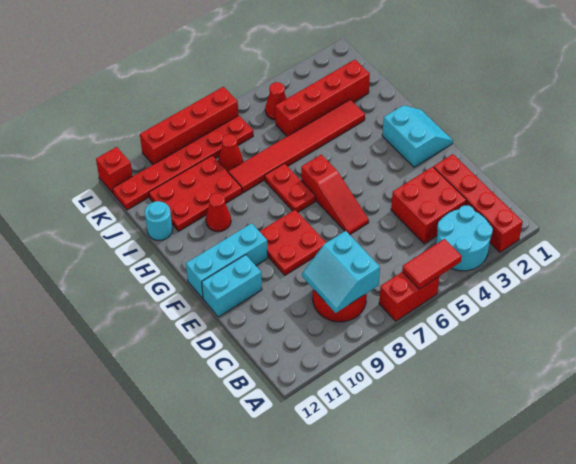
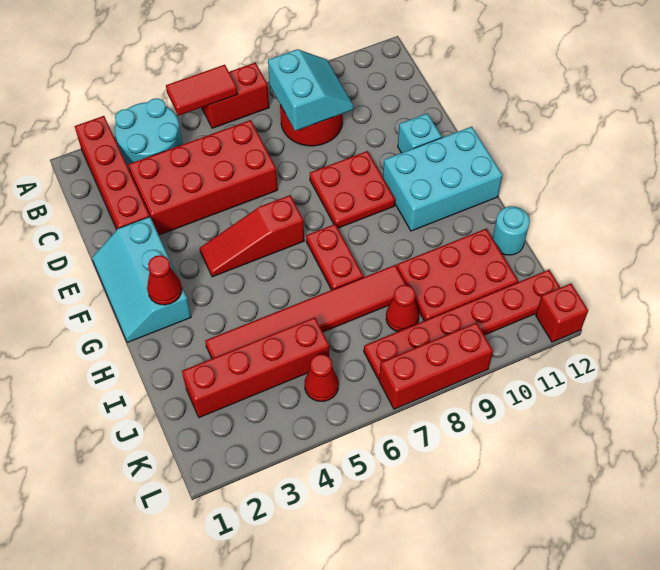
red 2x2 brick [391,167,466,244] -> red 2x4 brick [128,120,278,235]
red 1x3 slope [301,155,369,235] -> red 1x3 slope turned to [200,195,304,277]
cyan 1x2 brick [202,255,262,317] -> cyan 1x1 brick [398,113,442,153]
cyan 2x2 slope [382,105,453,167] -> cyan 2x3 slope [92,217,191,343]
cyan 1x3 brick [186,223,268,298] -> cyan 2x3 brick [383,126,503,231]
red 1x1 cone [206,193,231,232] -> red 1x1 cone moved to [147,255,182,305]
red 1x4 brick [140,87,238,165] -> red 1x3 brick [379,323,493,409]

